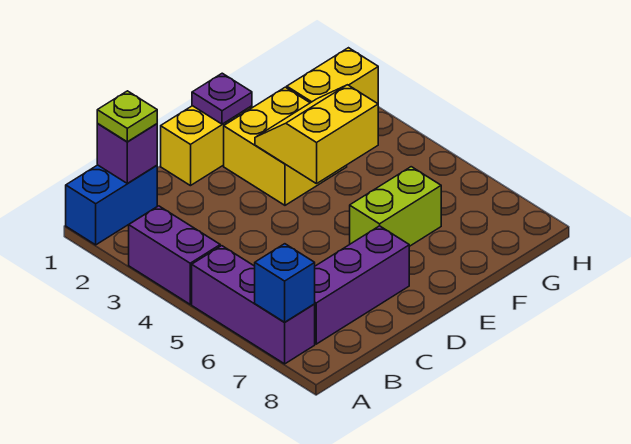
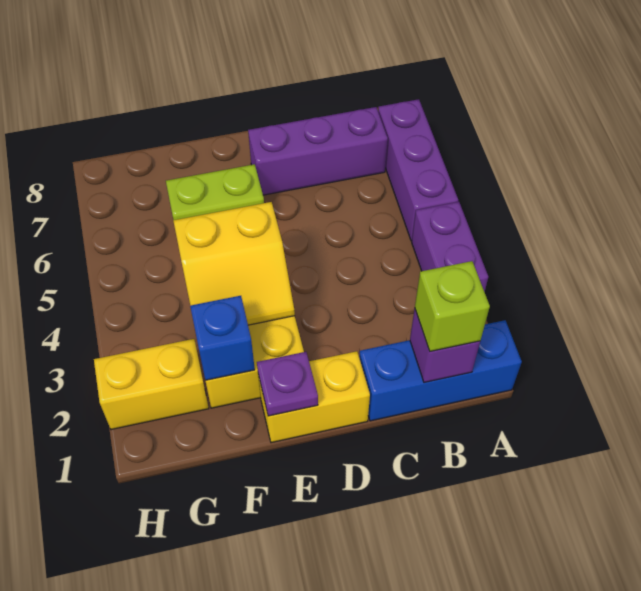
blue 1x2 brick [66,165,157,245] -> blue 1x3 brick [359,320,522,421]
blue 1x1 brick [255,244,315,322] -> blue 1x1 brick moved to [190,296,255,380]
lime 1x1 plate [97,91,157,142] -> lime 1x1 brick [415,261,490,351]

